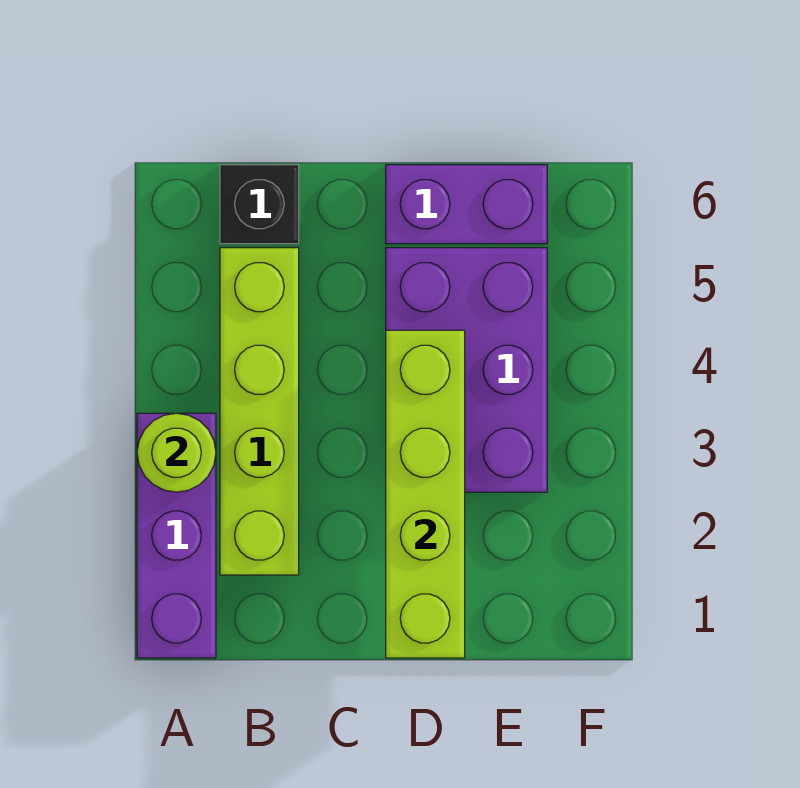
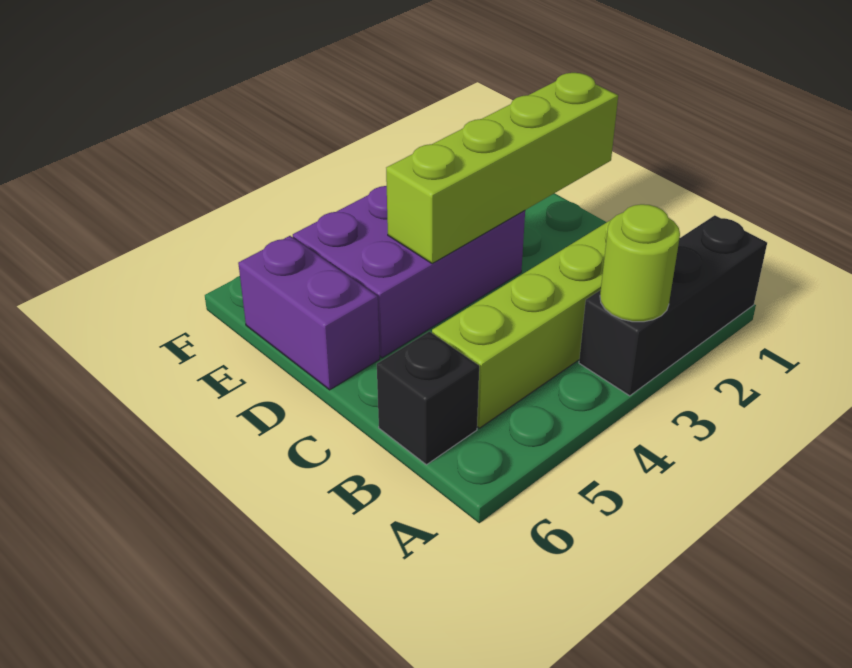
purple 1x3 brick [137,413,216,658] -> black 1x3 brick [579,215,767,396]

